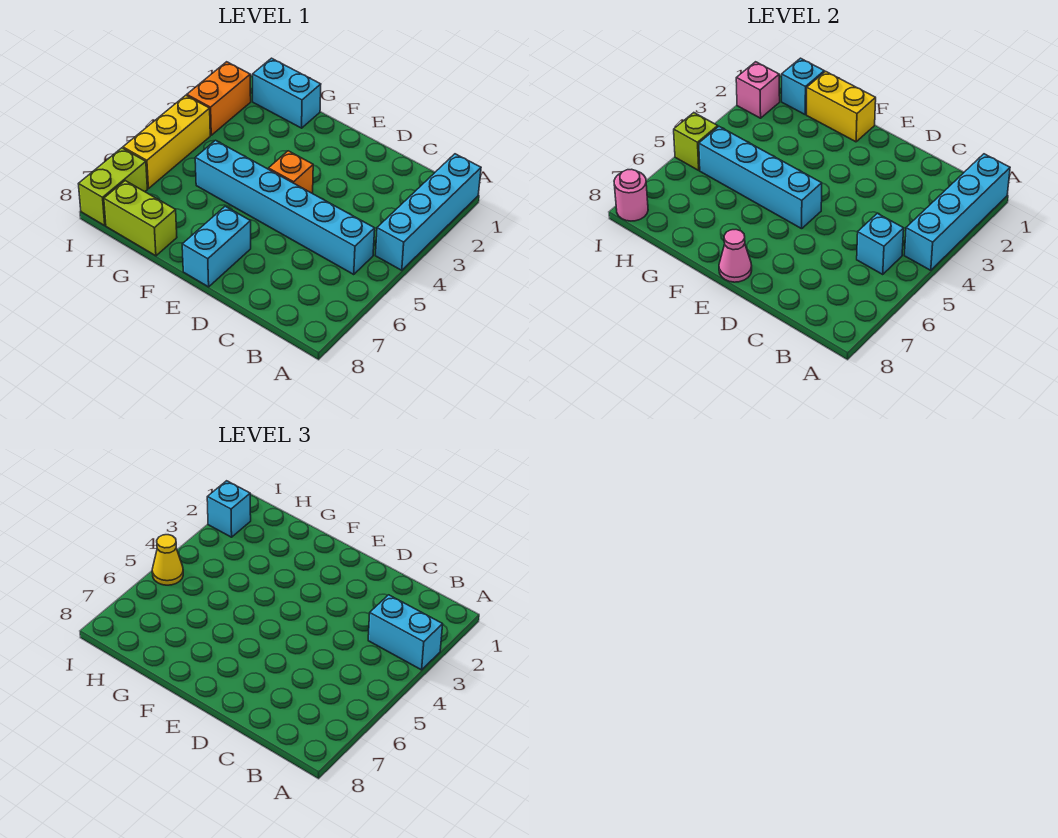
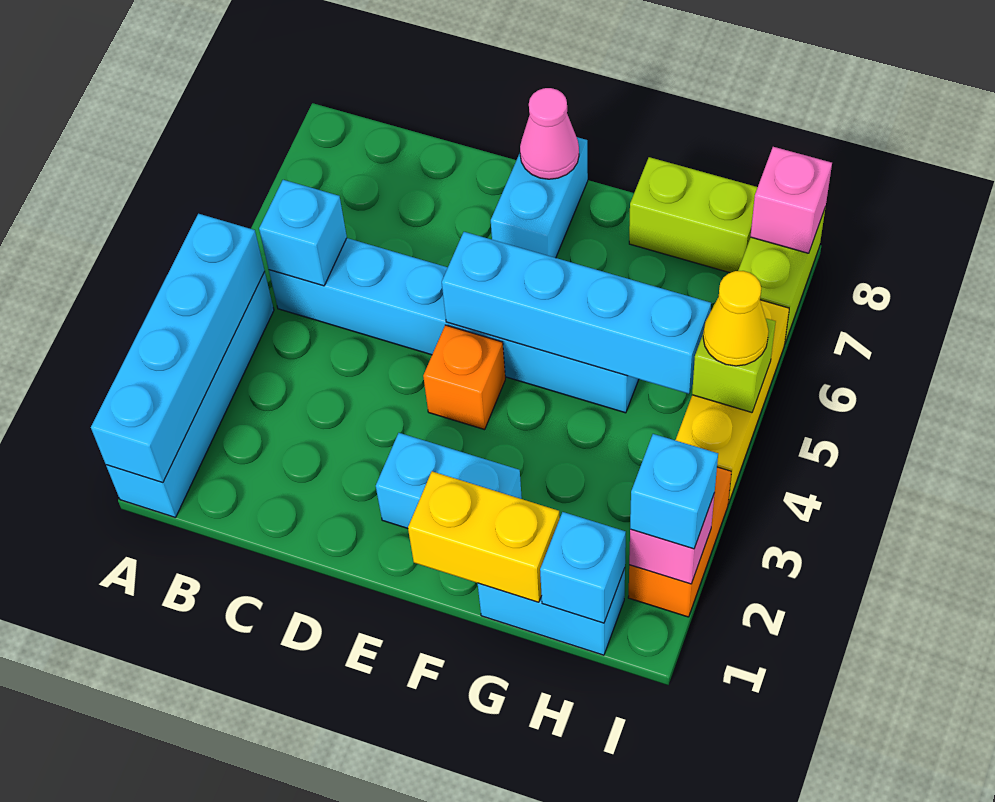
cyan 1x2 brick [368,595,443,670] -> cyan 1x2 brick moved to [376,433,522,528]
pink 1x1 round brick [614,169,648,221] -> pink 1x1 brick [751,147,832,253]

